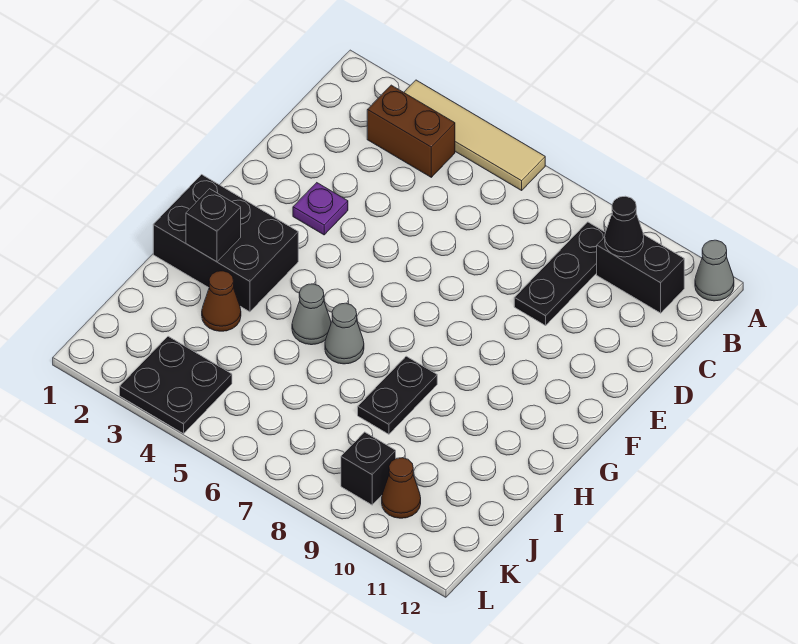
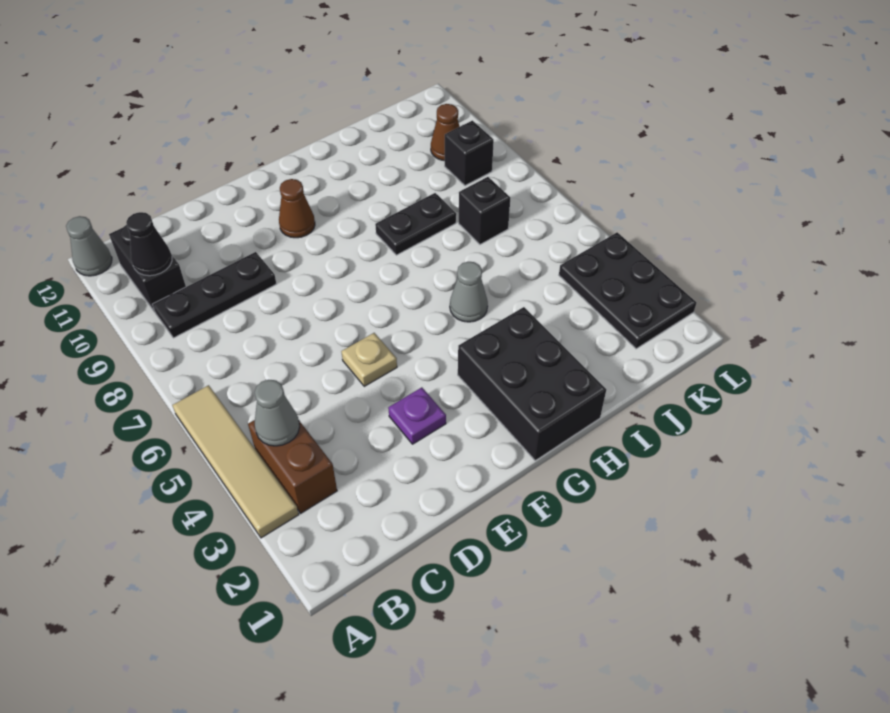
none -> tan 1x1 plate [341,333,397,386]
black 1x1 brick [186,189,241,262] -> black 1x1 brick moved to [459,177,510,244]
grey 1x1 cone [325,303,364,364] -> grey 1x1 cone moved to [254,380,299,446]
brown 1x1 cone [202,271,241,331] -> brown 1x1 cone moved to [279,179,315,238]
black 2x2 plate [120,336,232,434] -> black 2x3 plate [559,232,697,349]

